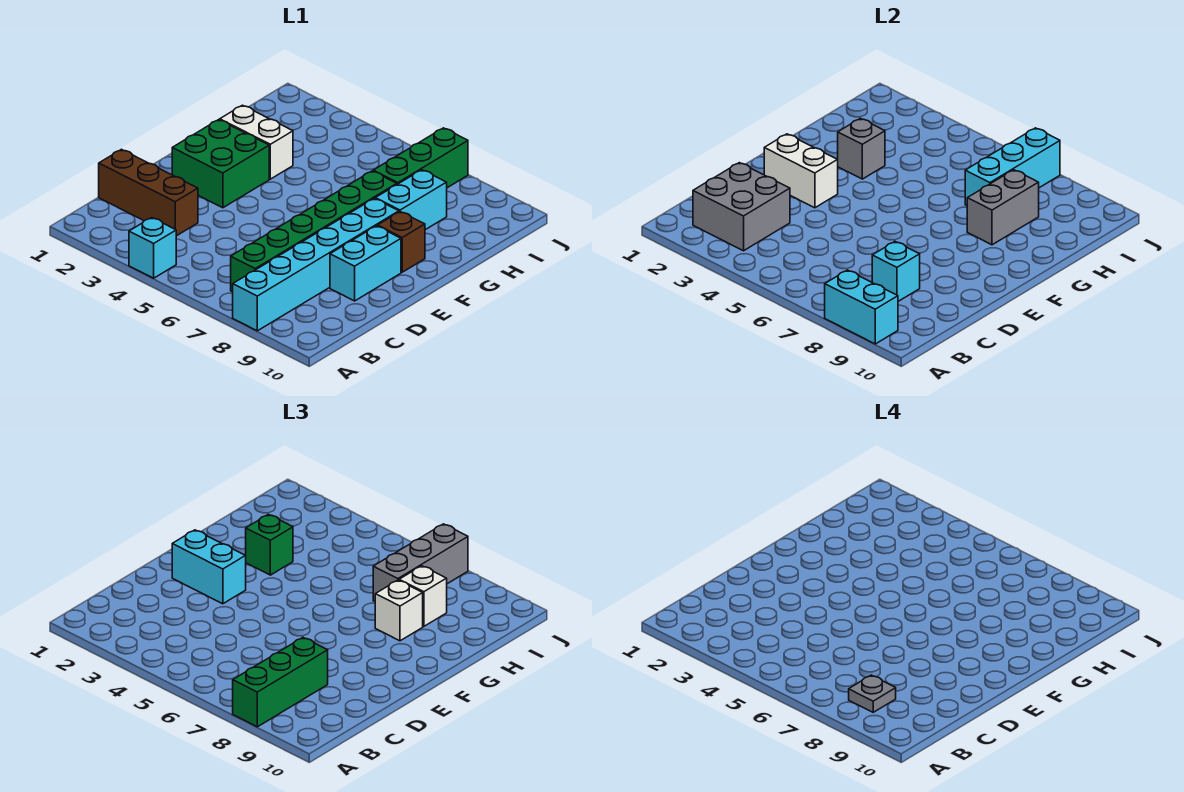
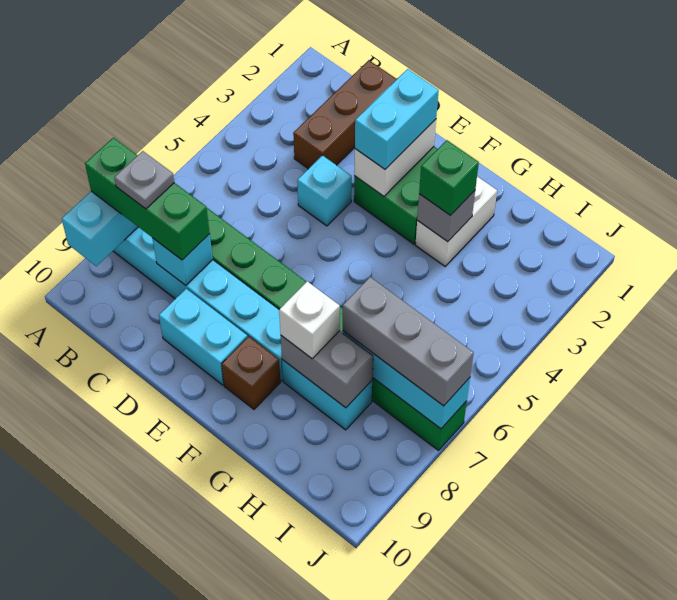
cyan 1x1 brick [129,218,176,278] -> cyan 1x1 brick moved to [297,155,352,226]
grey 2x2 brick [693,163,790,251] -> none
white 1x1 brick [399,566,447,626] -> none

